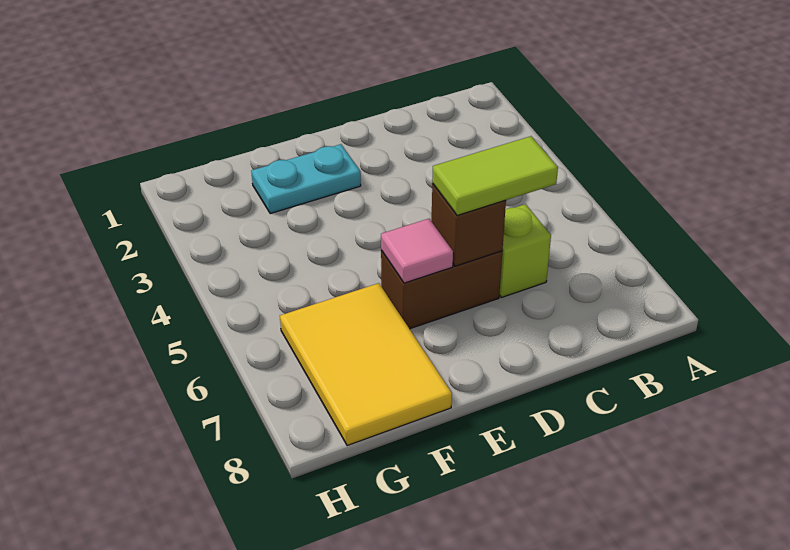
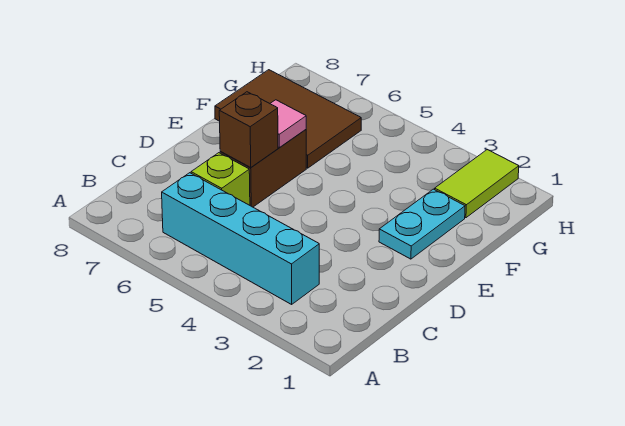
none -> cyan 1x4 brick [162,173,319,304]
lime 1x2 tile [432,136,558,216] -> lime 1x2 tile moved to [435,150,519,218]
yellow 2x3 tile [280,283,452,446] -> brown 2x3 tile [215,70,361,168]

